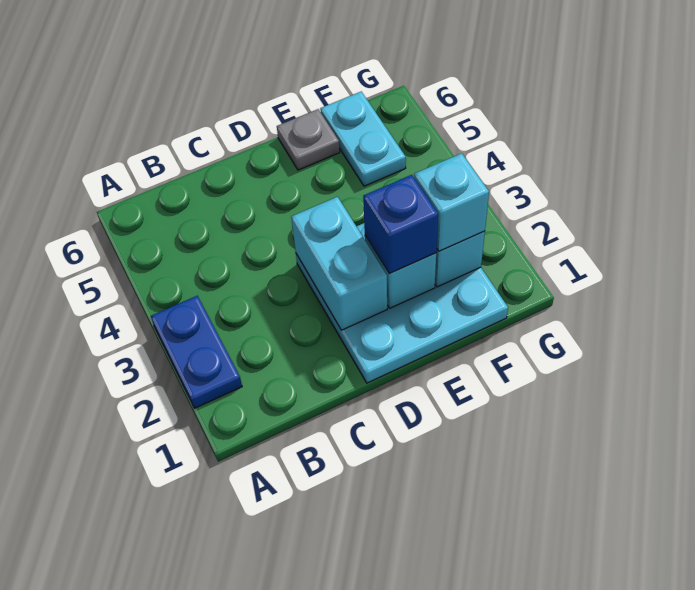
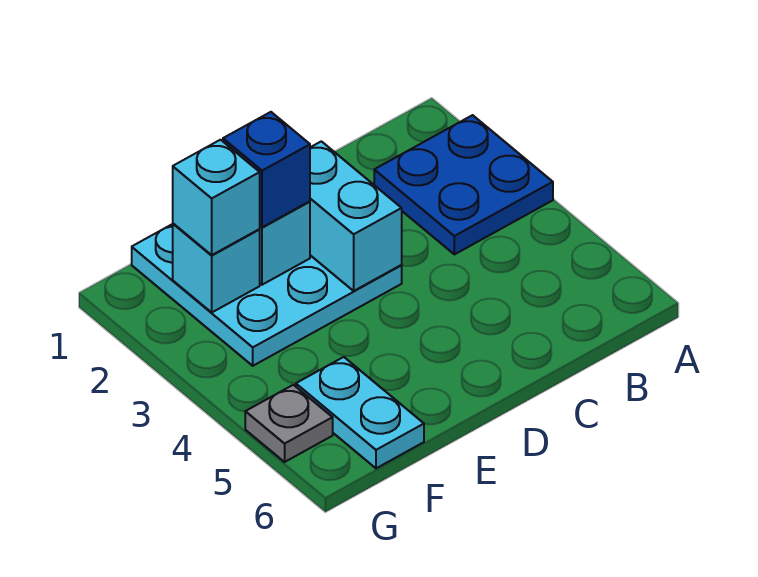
blue 1x2 plate [151,296,242,408] -> blue 2x2 plate [374,115,553,254]
grey 1x1 plate [277,109,340,170] -> grey 1x1 plate moved to [245,385,333,462]

